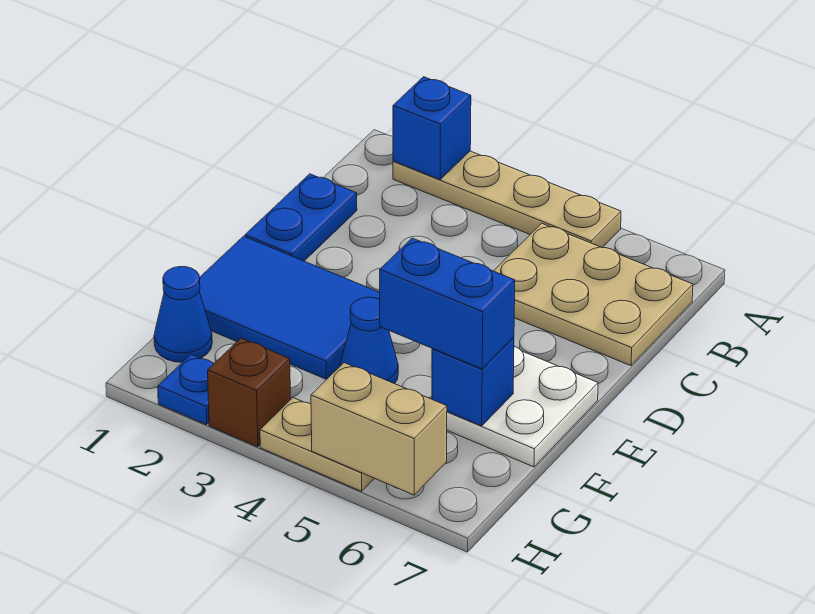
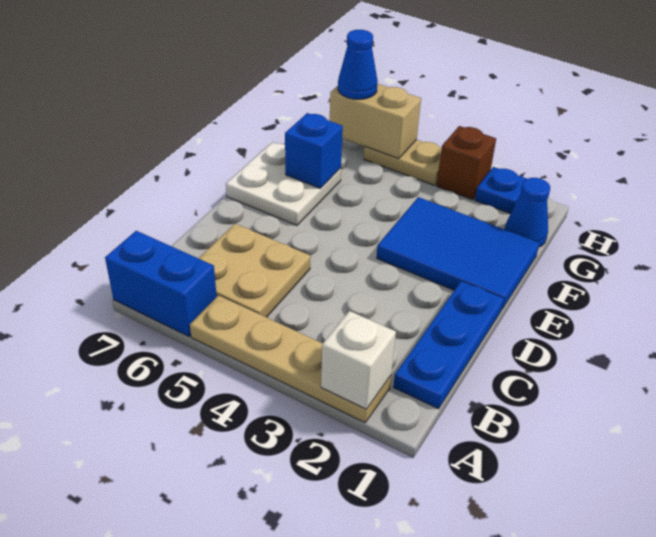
blue 1x1 brick [393,77,471,180] -> white 1x1 brick [321,311,396,409]
tan 2x3 plate [494,223,693,366] -> tan 2x2 plate [199,224,311,317]
blue 1x2 plate [245,174,357,261] -> blue 1x3 plate [393,281,504,409]
blue 1x1 cone [340,297,398,384] -> blue 1x1 cone moved to [338,30,378,99]
blue 1x2 brick [380,238,515,369] -> blue 1x2 brick moved to [105,231,217,336]

